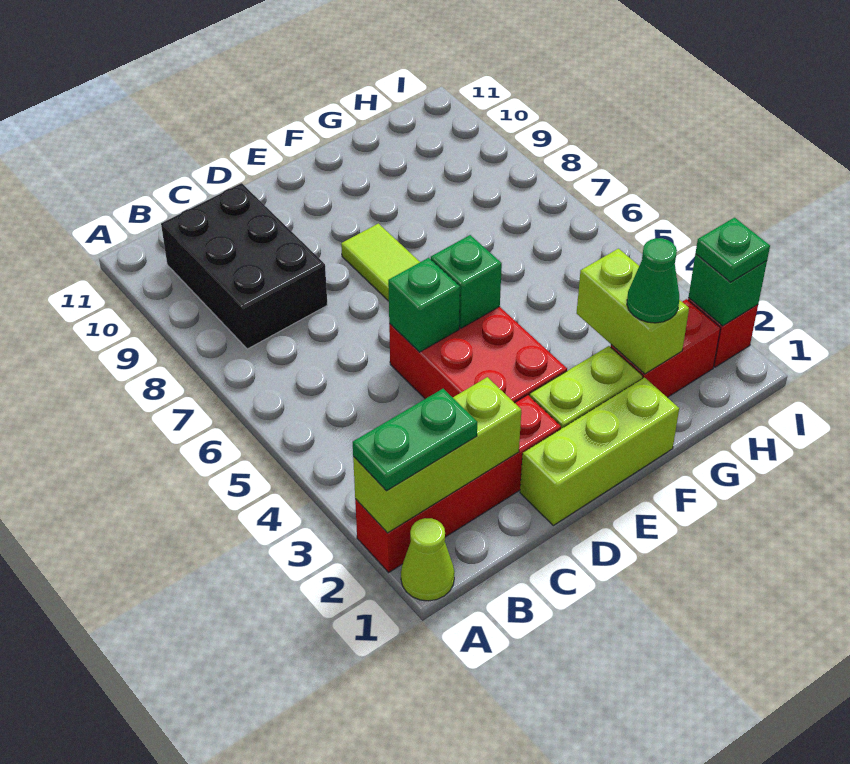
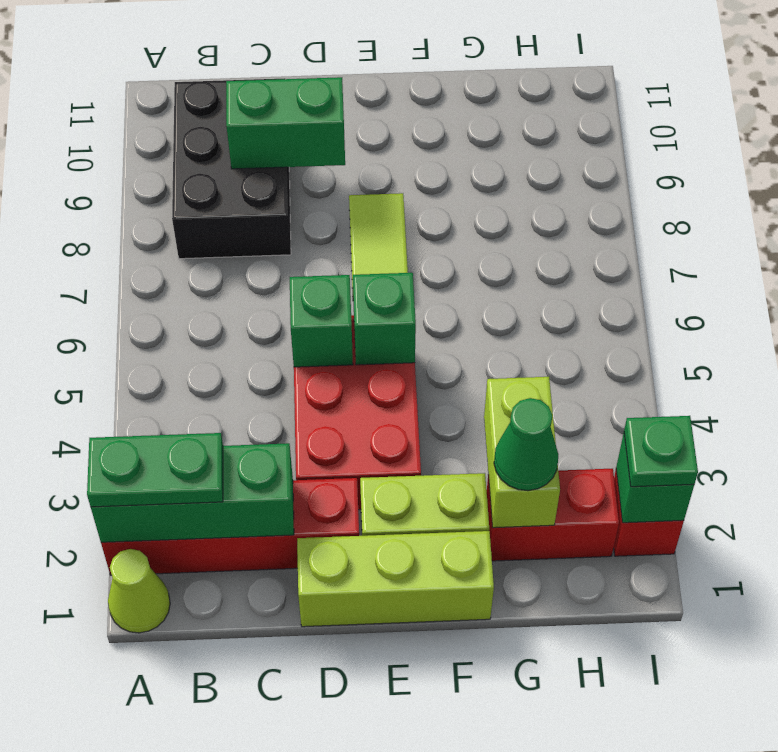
lime 1x3 brick [353,377,521,533] -> green 1x3 brick [91,443,294,542]
none -> green 1x2 brick [226,77,345,169]

